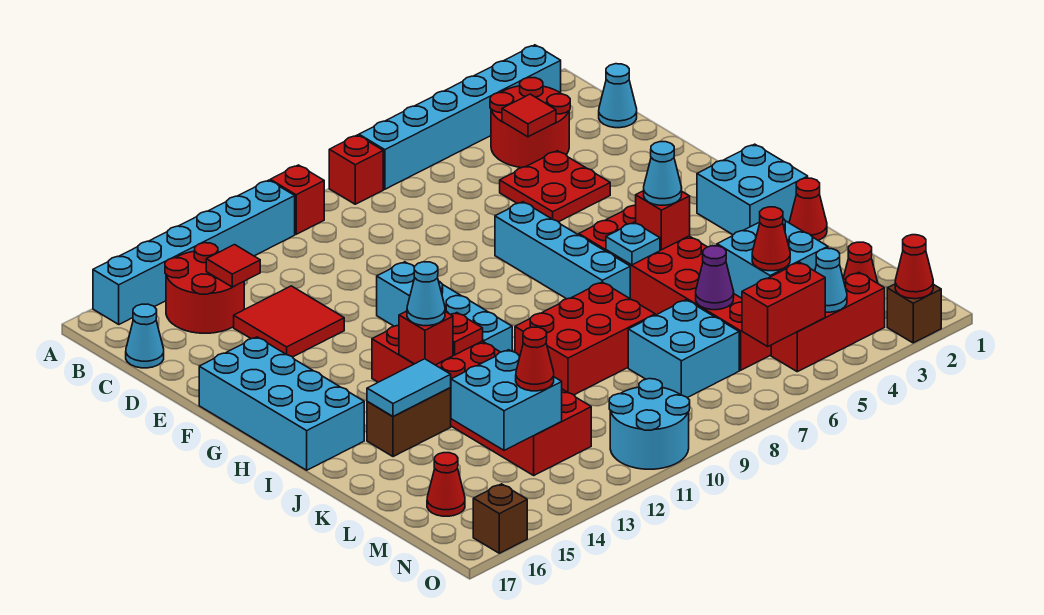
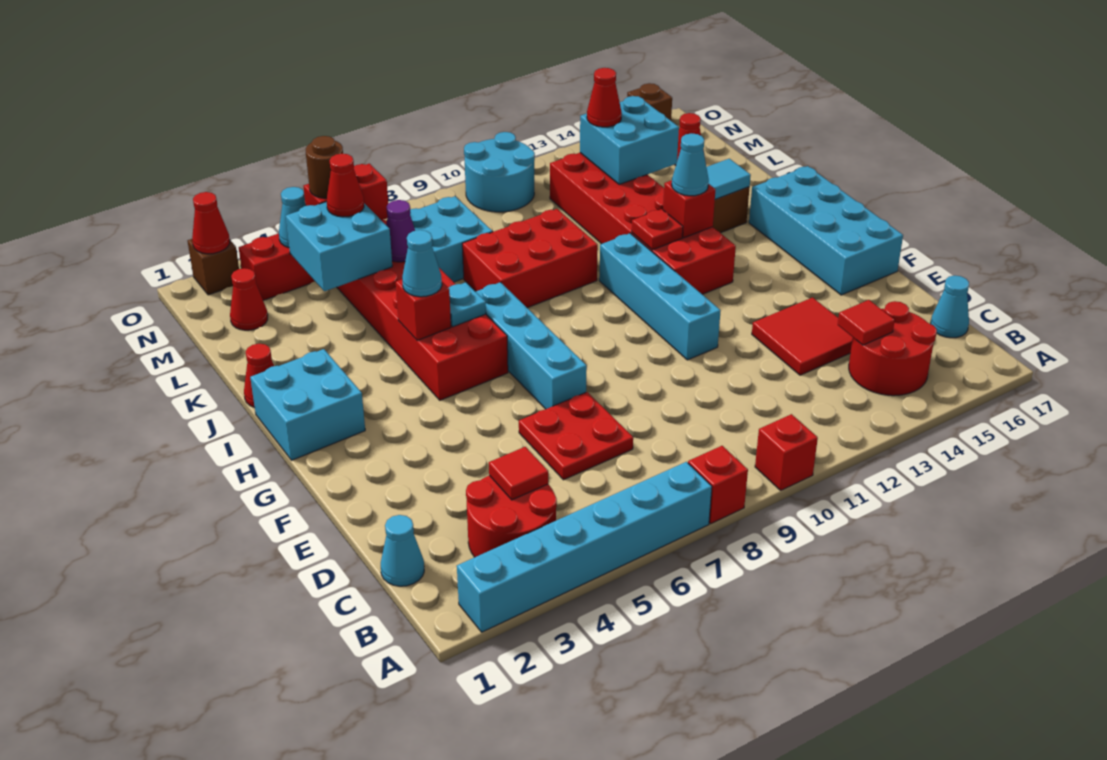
cyan 1x6 brick [93,180,295,324] -> none
red 2x2 plate [500,151,610,222] -> red 2x2 plate moved to [519,392,633,480]
none -> brown 1x1 round brick [306,136,343,198]

